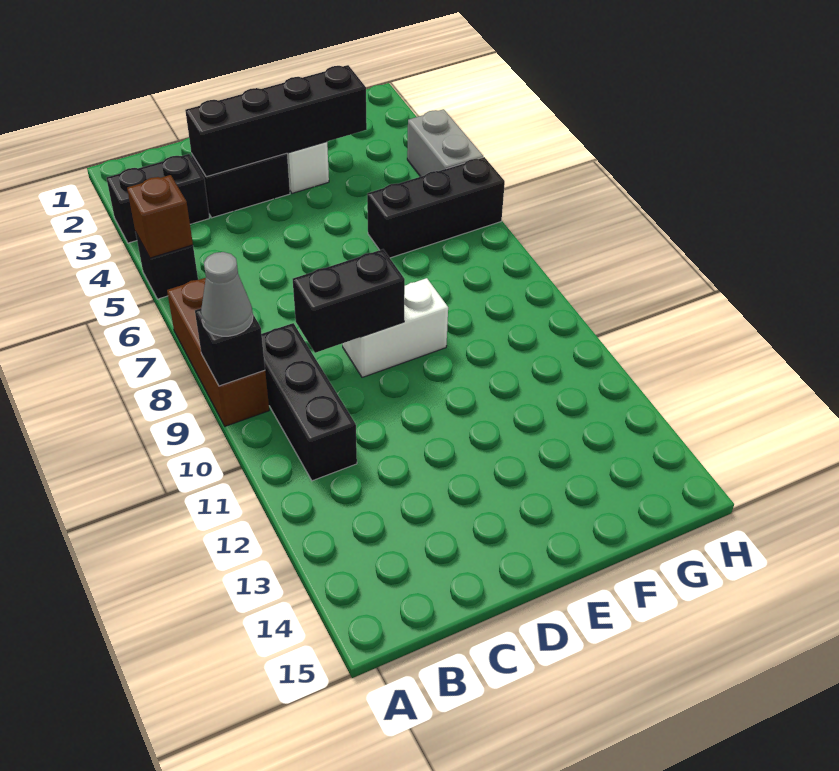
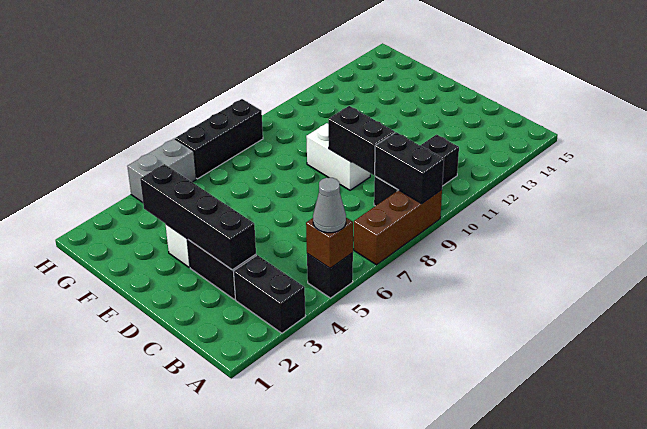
black 1x1 brick [195,308,265,386] -> black 1x2 brick [375,132,444,203]
grey 1x1 cone [201,252,253,336] -> grey 1x1 cone moved to [313,178,346,233]
black 1x3 brick [367,157,505,258] -> black 1x3 brick turned to [175,99,263,179]

